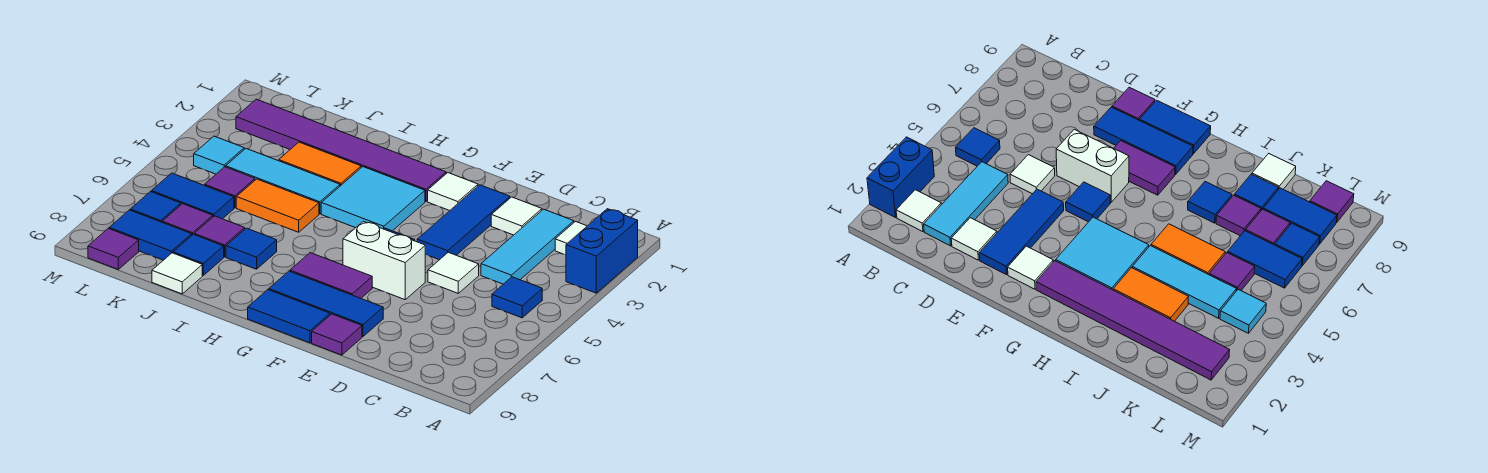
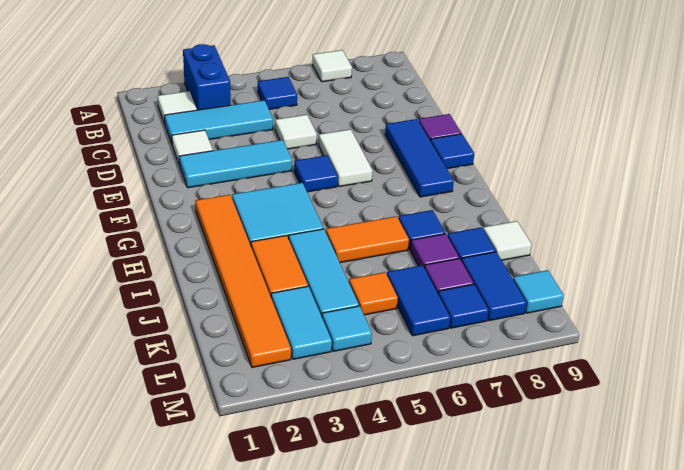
blue 1x2 brick [566,209,638,293] -> blue 1x2 brick turned to [183,44,231,110]
blue 1x3 tile [417,185,510,260] -> cyan 1x3 tile [179,140,292,188]
white 1x2 brick [343,221,425,300] -> white 1x2 tile [318,129,372,187]
white 1x1 tile [428,173,478,211] -> white 1x1 tile moved to [313,50,352,82]
purple 1x2 tile [290,253,372,298] -> none
blue 1x2 tile [248,290,330,343] -> blue 1x1 tile [431,134,474,169]
purple 1x6 tile [236,99,446,201] -> orange 1x6 tile [195,195,291,367]
orange 1x2 tile [236,179,319,232] -> orange 1x2 tile turned to [326,216,409,263]
none -> cyan 1x2 tile [271,286,332,359]
purple 1x1 tile [205,167,255,208] -> orange 1x1 tile [349,272,398,315]
purple 1x1 tile [88,228,139,269] -> cyan 1x1 tile [513,270,564,313]

